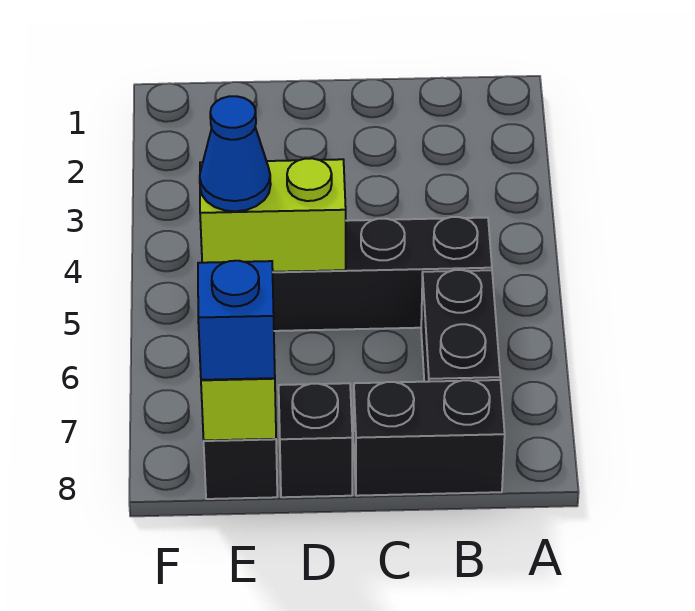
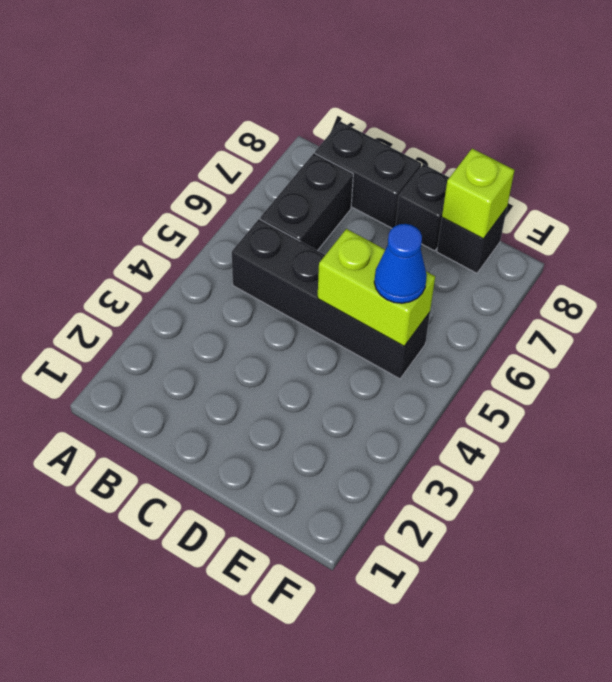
blue 1x1 brick [198,261,275,380] -> none

